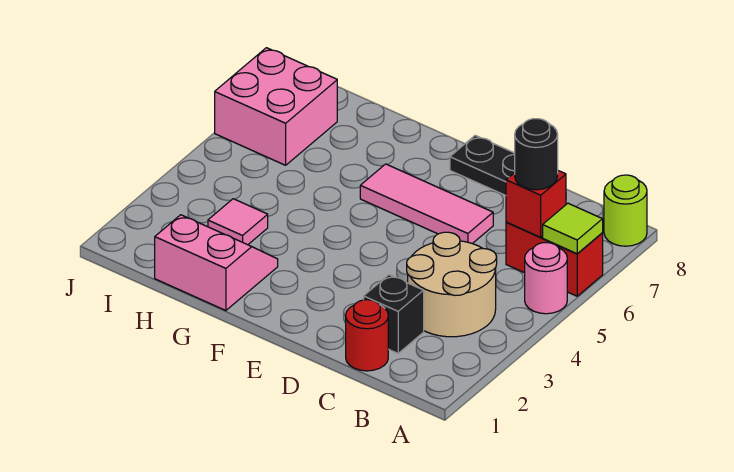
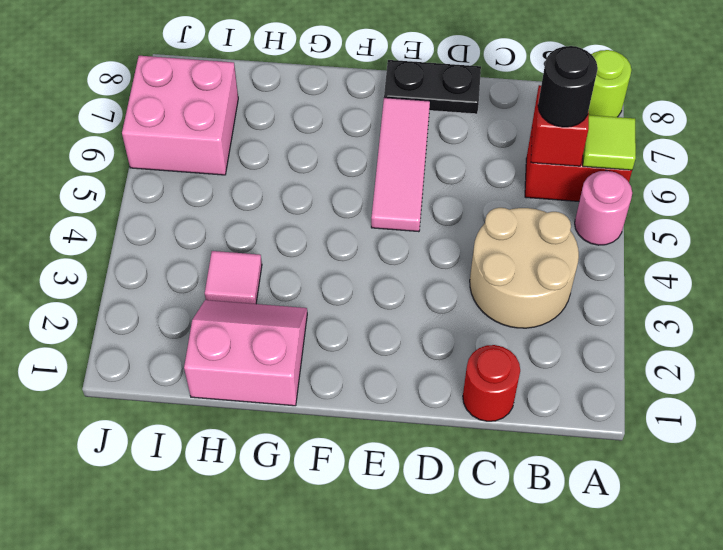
black 1x1 brick [364,275,424,353] -> none
pink 1x3 tile [360,164,493,244] -> pink 1x3 tile turned to [371,98,430,232]

